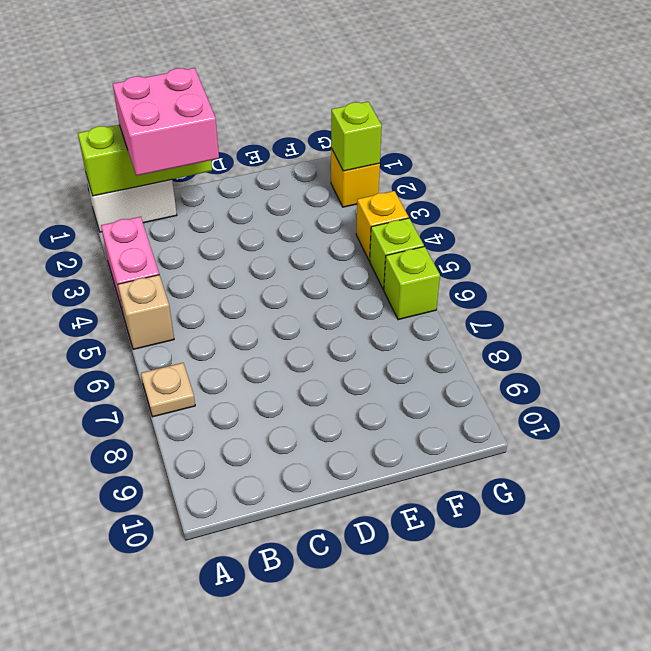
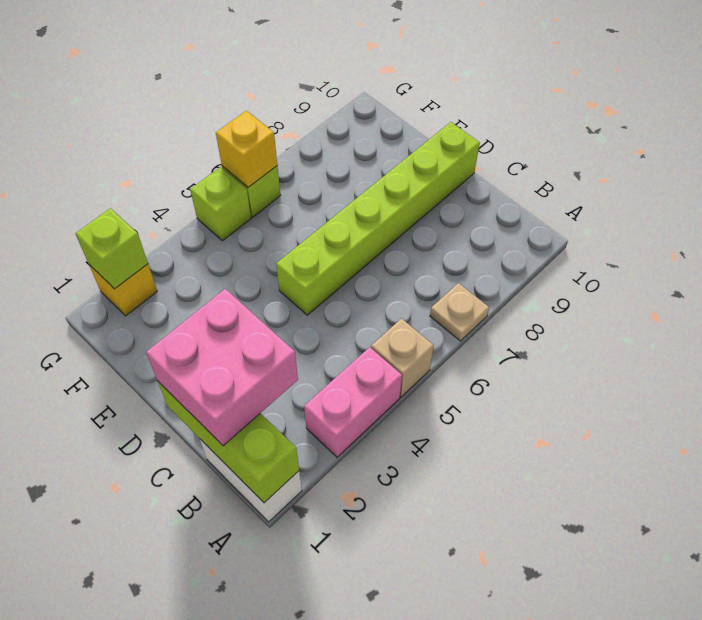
none -> lime 1x6 brick [276,122,480,315]
yellow 1x1 brick [356,191,409,261] -> yellow 1x1 brick moved to [216,111,277,187]

